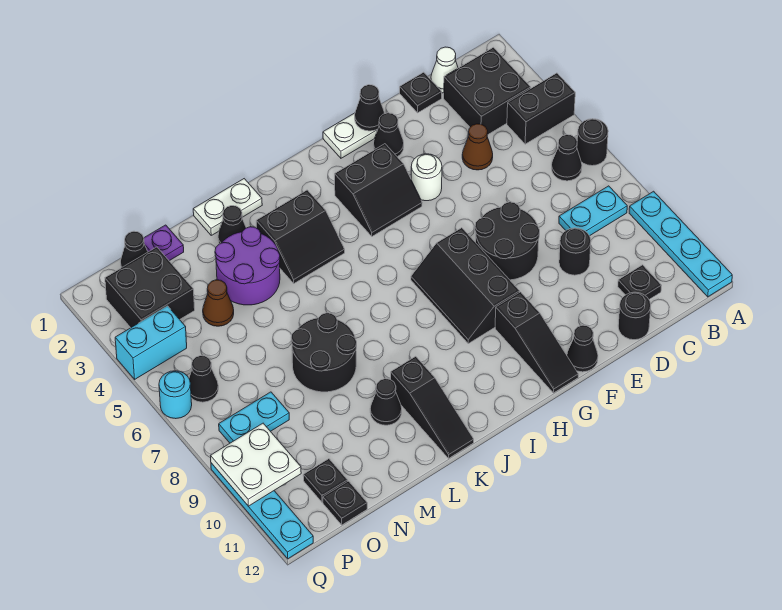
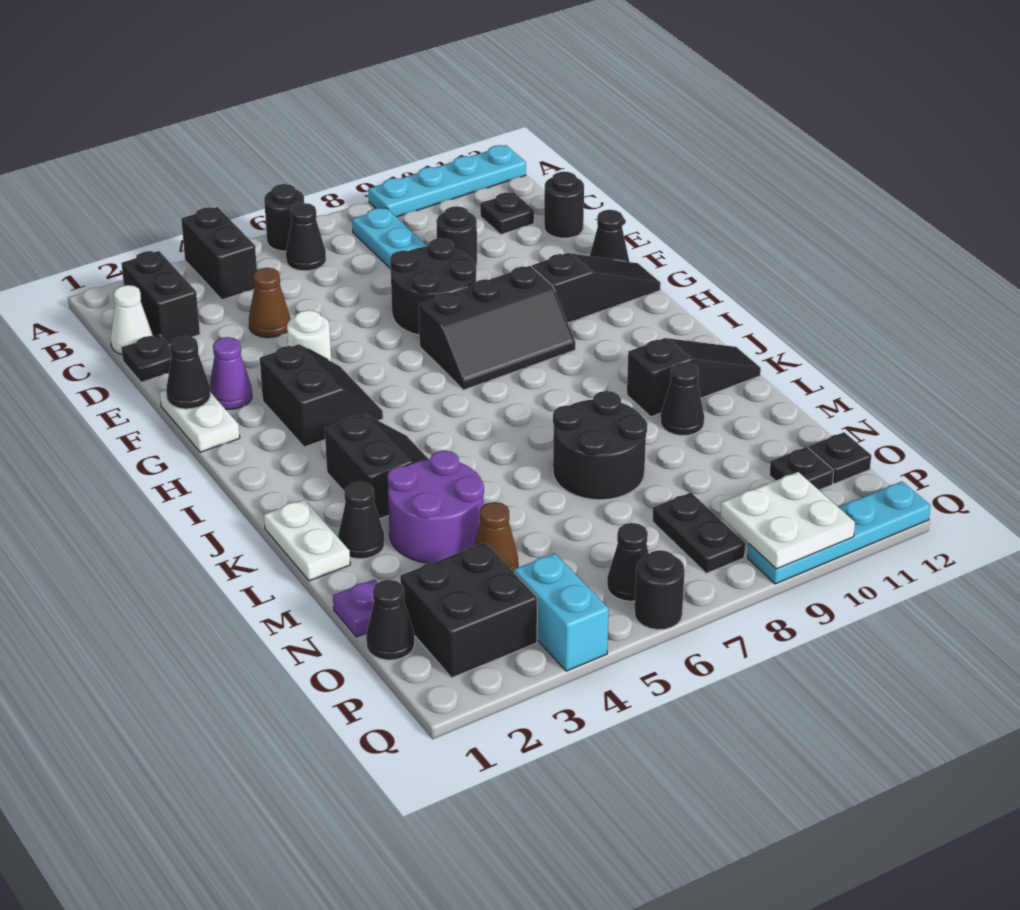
black 2x2 brick [444,47,531,134] -> black 1x2 brick [122,251,200,345]
black 1x1 cone [373,113,404,157] -> purple 1x1 cone [210,337,252,409]
cyan 1x2 plate [219,392,289,443] -> black 1x2 plate [653,493,745,573]
cyan 1x1 round brick [159,371,192,419] -> black 1x1 round brick [634,550,685,630]

